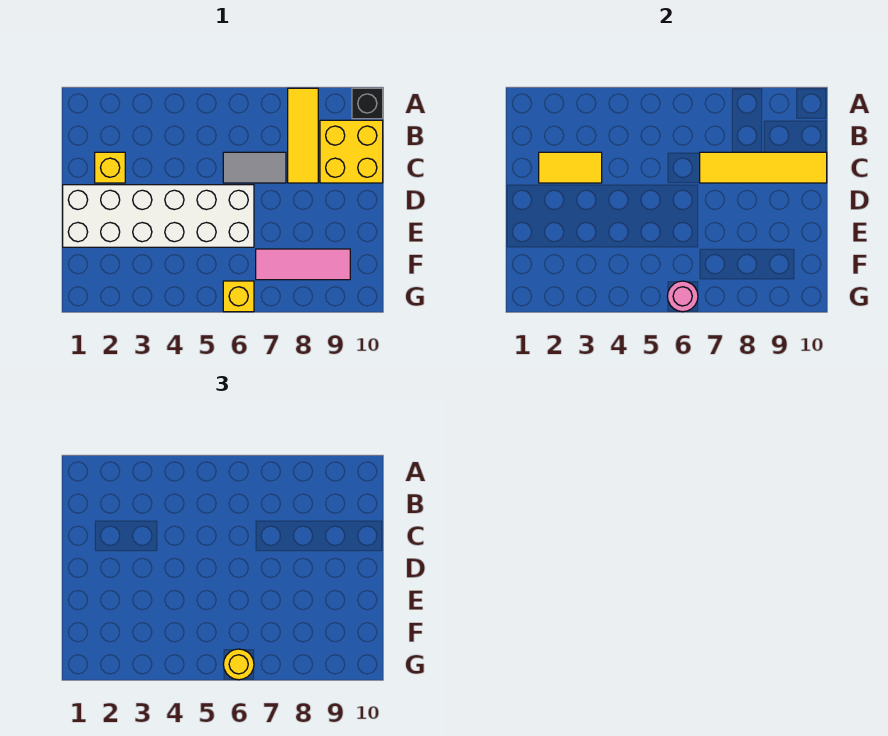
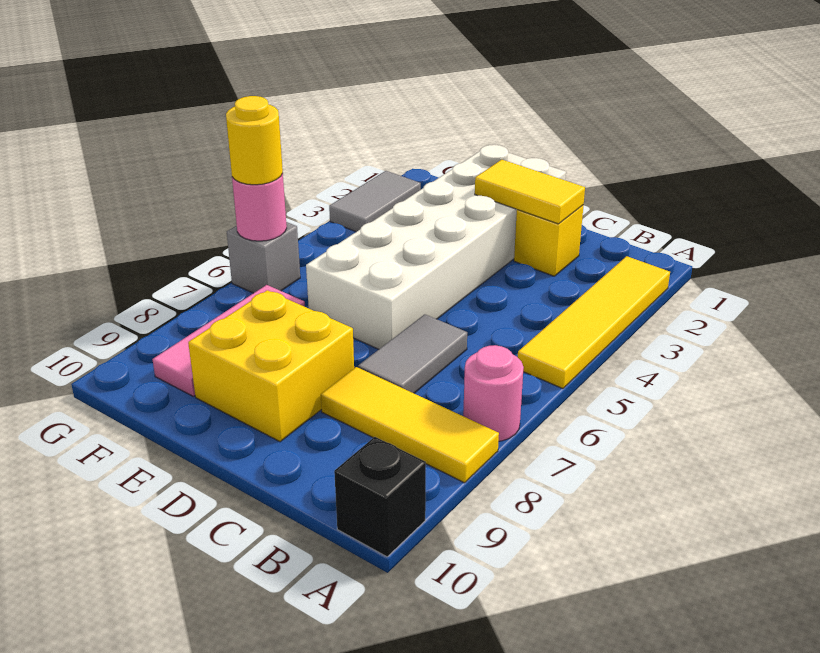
none -> pink 1x1 round brick [463,345,524,441]
yellow 2x2 brick [320,120,383,183] -> yellow 2x2 brick moved to [188,290,354,442]
yellow 1x2 tile [539,152,602,183] -> yellow 1x2 tile turned to [475,160,585,224]
yellow 1x4 tile [700,152,827,183] -> yellow 1x4 tile moved to [518,256,670,389]
none -> grey 1x2 tile [329,171,421,232]
yellow 1x1 brick [223,281,254,312] -> grey 1x1 brick [227,222,300,293]

